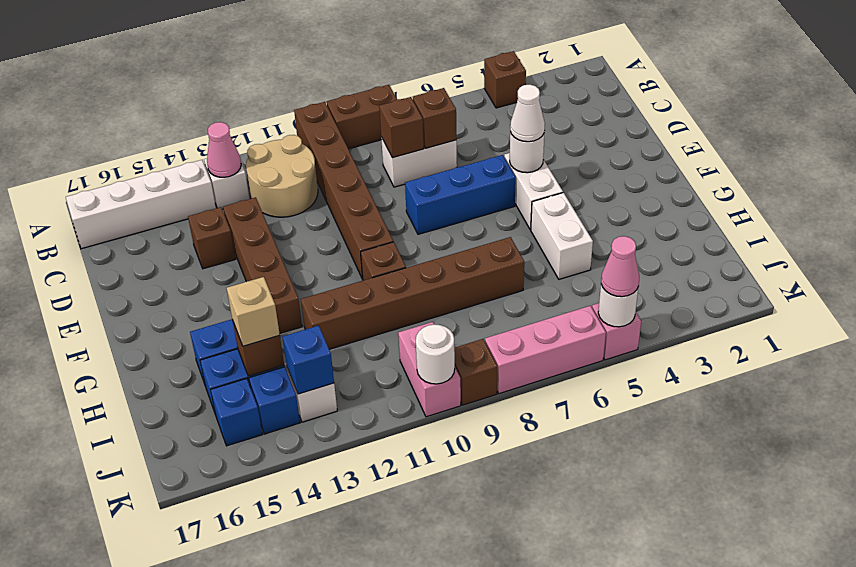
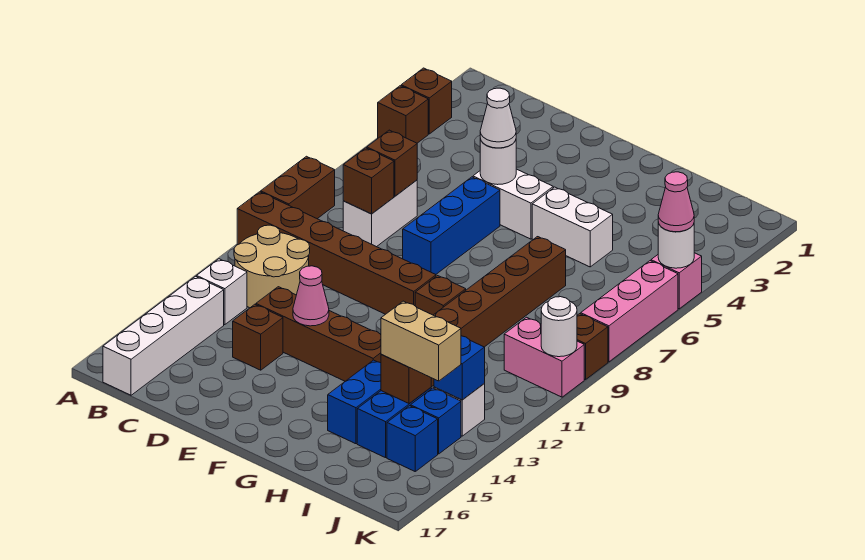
none -> brown 1x1 brick [401,68,452,134]
pink 1x1 cone [207,122,241,177] -> pink 1x1 cone moved to [293,266,329,326]
tan 1x1 brick [227,277,280,346] -> tan 1x2 brick [381,301,461,381]

